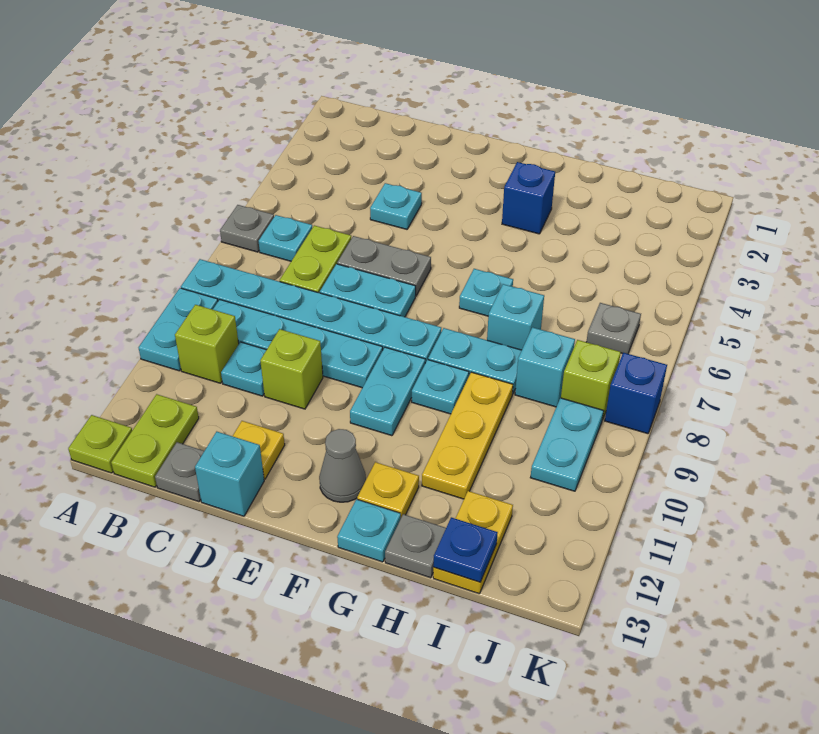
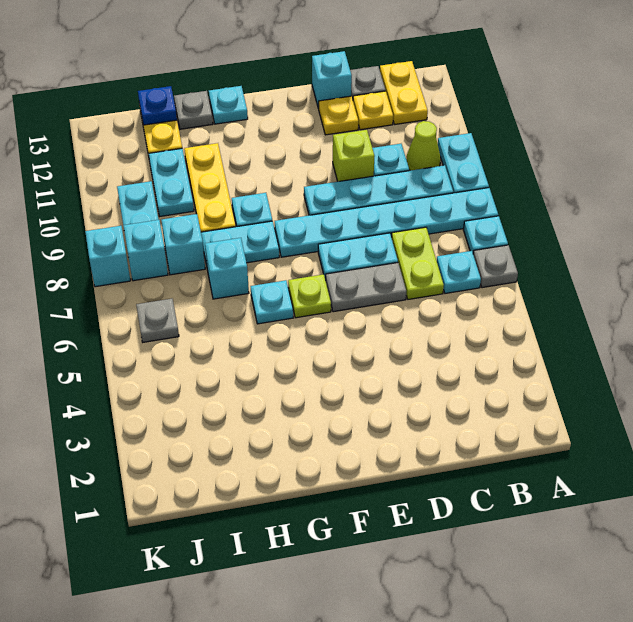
lime 1x1 plate [68,415,132,473] -> lime 1x1 plate moved to [288,274,331,318]
lime 1x1 brick [175,305,239,383] -> lime 1x1 cone [406,121,441,171]
lime 1x2 plate [111,394,199,487] -> yellow 1x2 plate [380,61,428,124]
cyan 1x1 plate [370,183,422,229] -> cyan 1x1 plate moved to [464,216,508,253]
cyan 1x2 plate [350,347,425,436] -> cyan 1x2 plate moved to [148,148,194,216]
grey 1x1 cone [319,429,366,502] -> none
blue 1x1 brick [502,162,555,234] -> none
yellow 1x1 plate [357,462,419,517] -> yellow 1x1 plate moved to [353,91,393,130]
lime 1x1 brick [561,340,621,420] -> cyan 1x1 brick [123,220,168,281]
blue 1x1 brick [605,353,667,434] -> cyan 1x1 brick [85,226,130,287]

